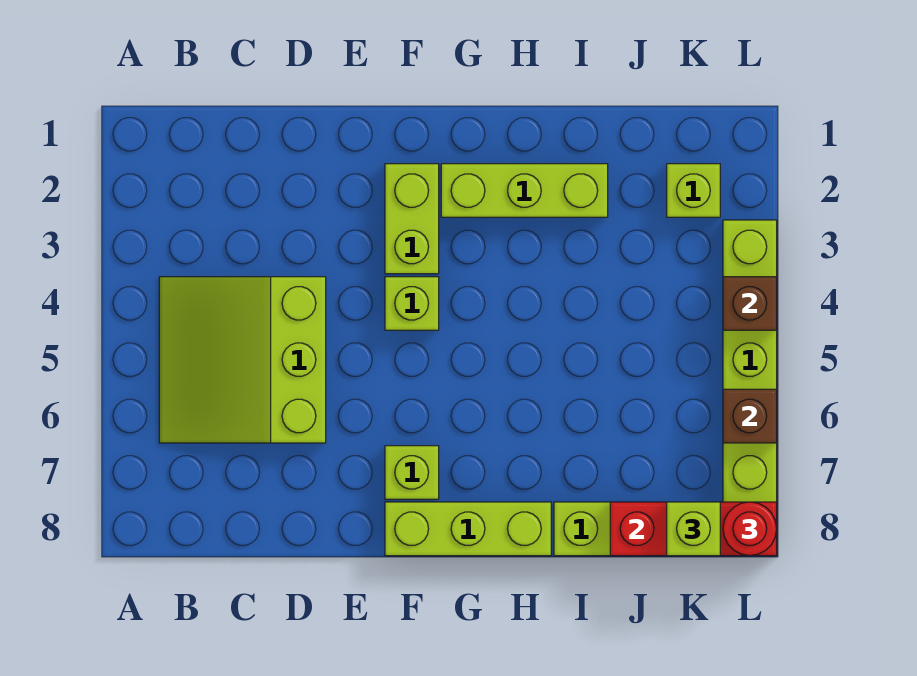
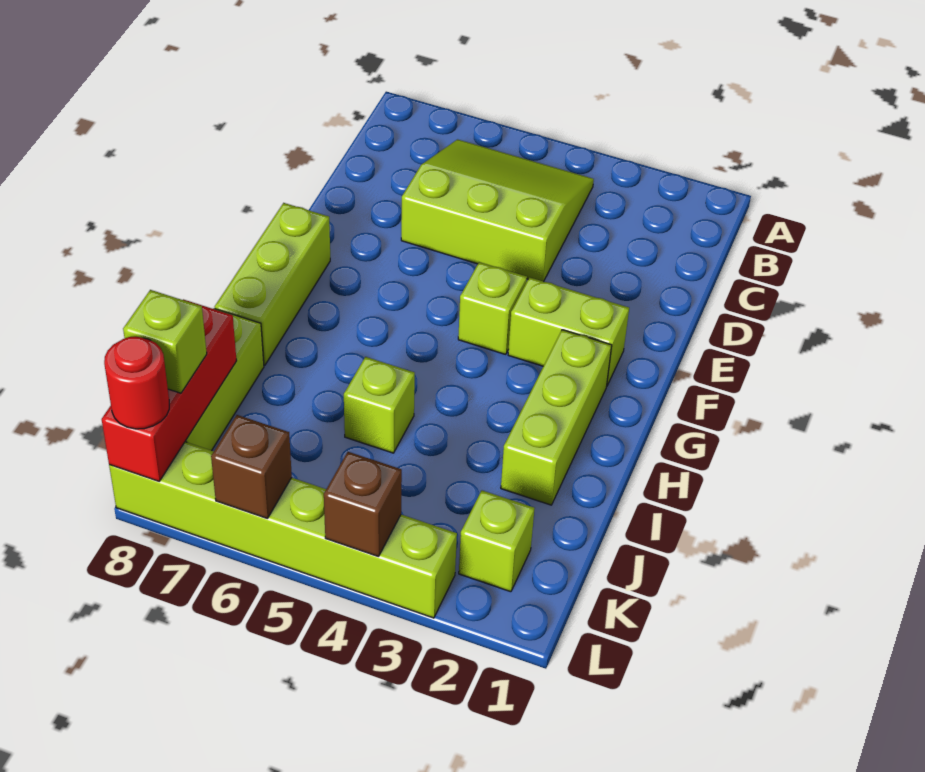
lime 1x1 brick [385,446,439,499] -> lime 1x1 brick moved to [344,357,415,453]

